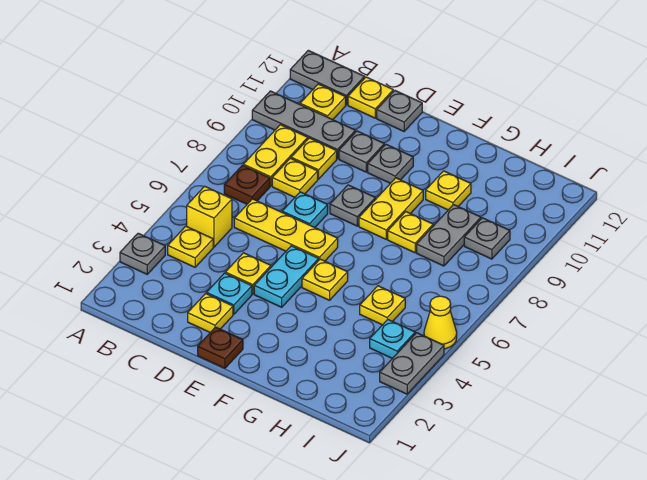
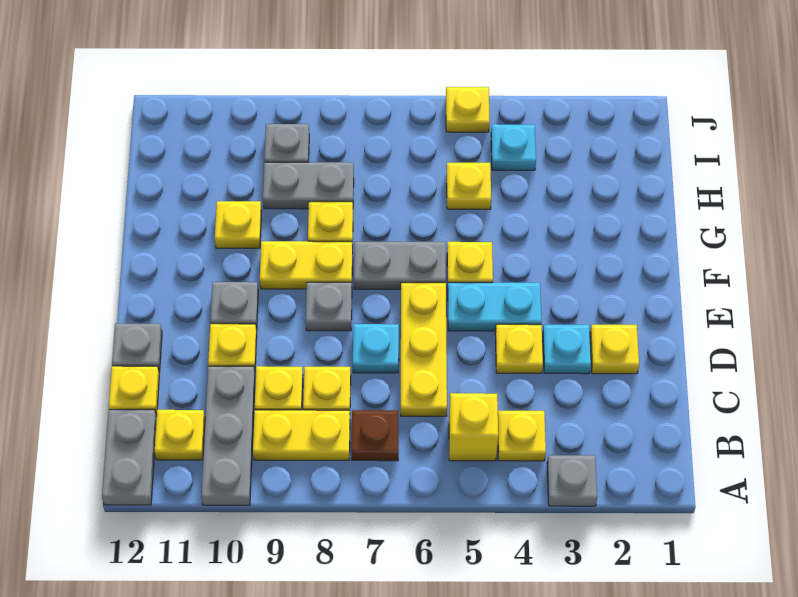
grey 1x1 plate [339,131,384,172] -> yellow 1x1 plate [208,324,257,371]
brown 1x1 plate [198,327,243,368] -> none
grey 1x2 plate [380,333,444,394] -> grey 1x2 plate moved to [354,242,446,289]
yellow 1x1 cone [424,296,457,349] -> yellow 1x1 plate [446,87,490,132]

